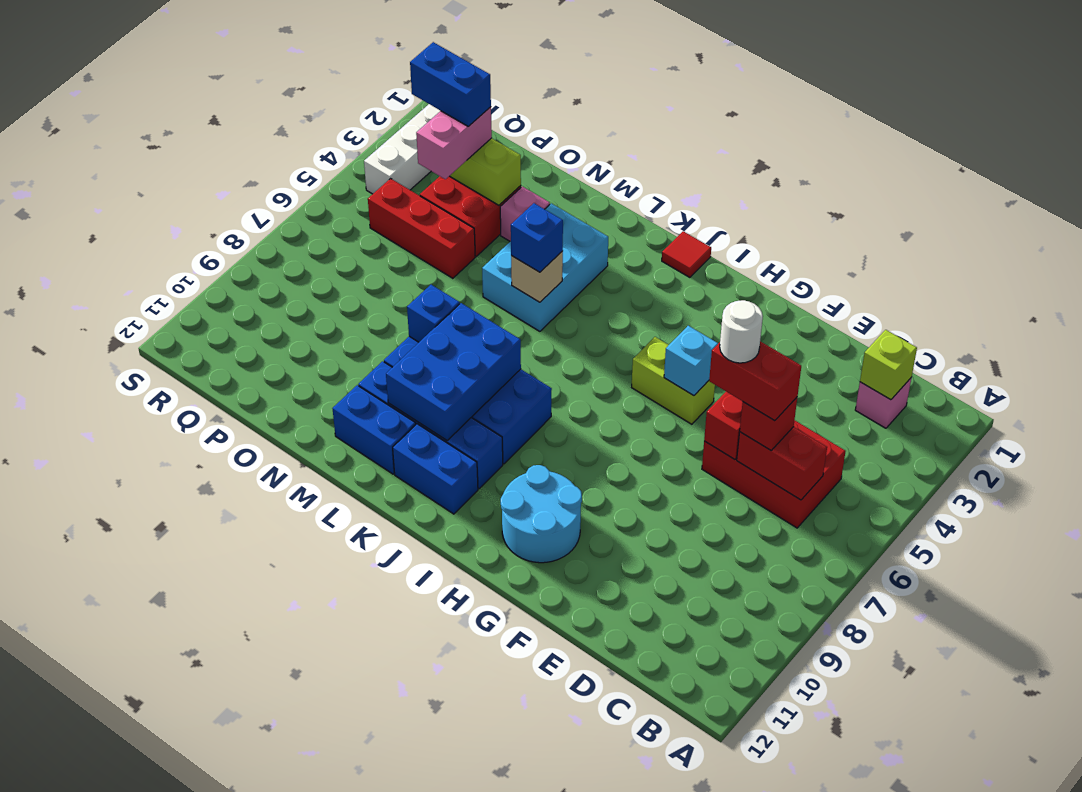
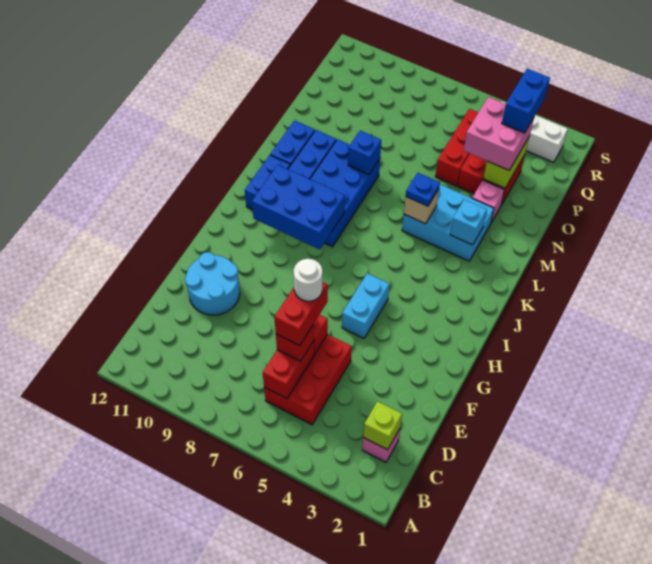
lime 1x2 brick [632,337,715,424] -> cyan 1x2 brick [342,273,389,338]
cyan 1x1 brick [664,326,718,396] -> cyan 1x1 brick moved to [450,200,487,245]
cyan 2x2 round brick [501,465,582,563] -> cyan 2x2 round brick moved to [185,252,240,315]
red 1x1 tile [662,231,711,277] -> none
blue 2x3 brick [386,303,521,440] -> blue 2x3 brick moved to [252,165,345,249]
blue 1x1 brick [511,203,563,272] -> blue 1x1 plate [406,173,440,206]
pink 1x2 brick [416,107,492,179] -> pink 2x2 brick [464,97,534,170]

